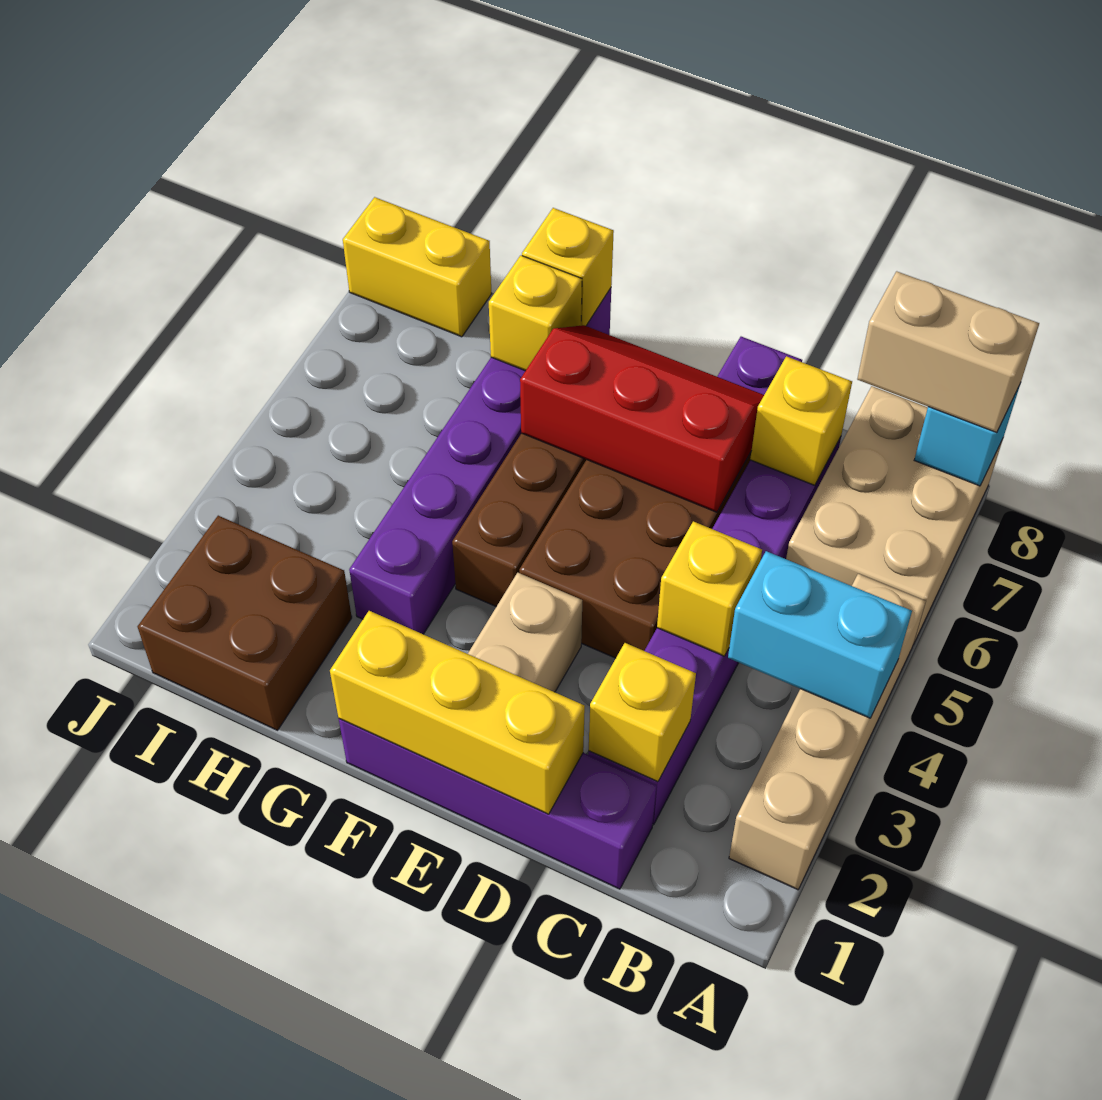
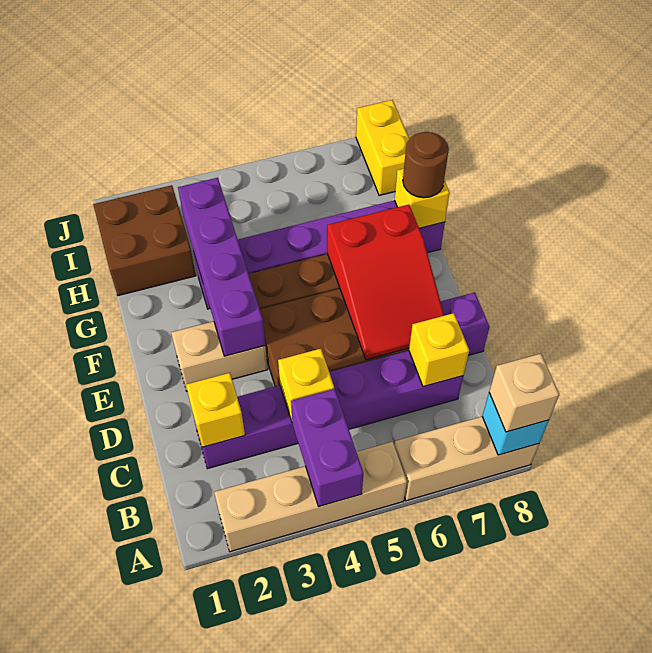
cyan 1x2 brick [728,551,912,718] -> purple 1x2 brick [291,389,363,506]
tan 2x3 brick [786,386,1003,645] -> tan 1x3 brick [394,417,539,501]
tan 1x2 brick [857,271,1039,433] -> tan 1x1 brick [489,354,559,432]
purple 1x4 brick [339,719,656,889] -> purple 1x4 brick moved to [178,178,265,356]
yellow 1x3 brick [330,611,585,814] -> none
red 2x3 slope [520,325,764,512] -> red 2x3 slope turned to [327,205,444,360]
yellow 1x1 brick [489,255,582,371] -> none
none -> brown 1x1 round brick [403,132,449,198]

